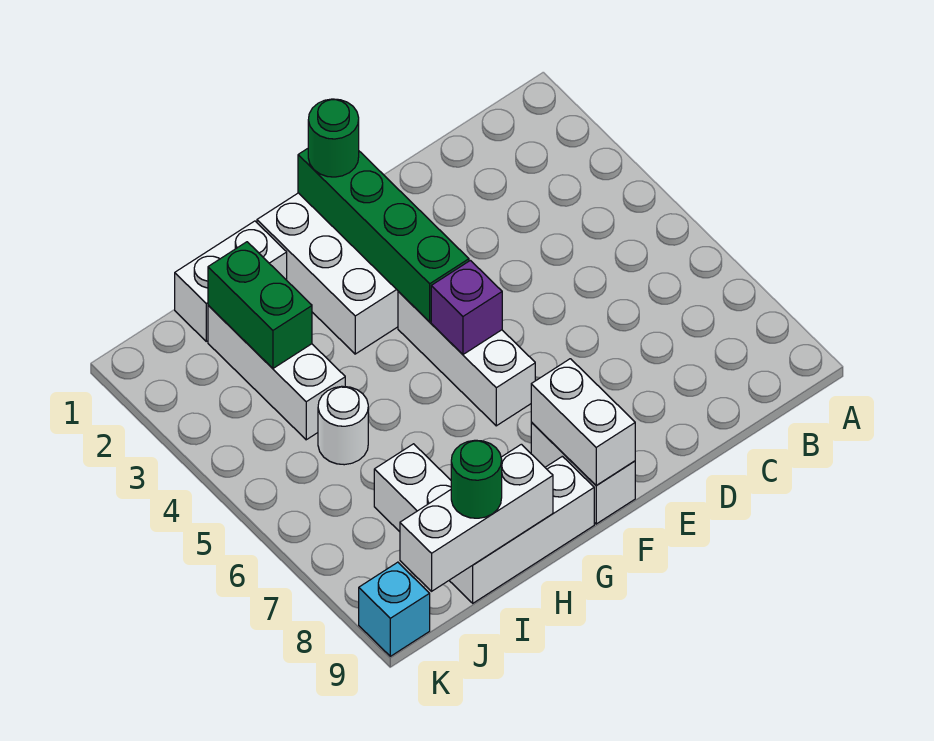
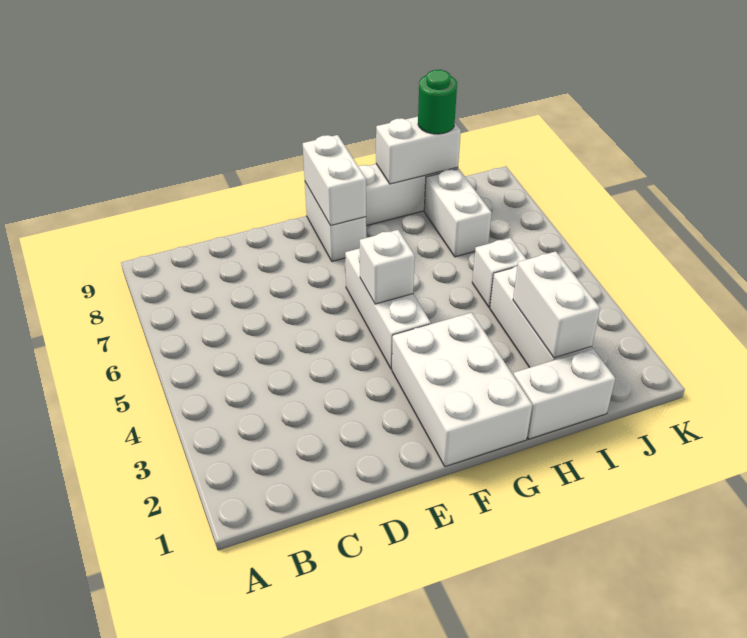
green 1x4 brick [298,149,469,322] -> none
green 1x1 round brick [308,99,359,177] -> none
purple 1x1 brick [431,260,502,354] -> white 1x1 brick [360,230,415,304]
white 1x3 brick [400,444,553,591] -> white 1x2 brick [376,117,461,184]
green 1x2 brick [208,242,312,368] -> white 1x2 brick [513,251,600,358]
white 1x1 round brick [318,386,368,465] -> white 1x1 brick [472,238,526,308]
cyan 1x1 brick [359,562,430,656] -> none

